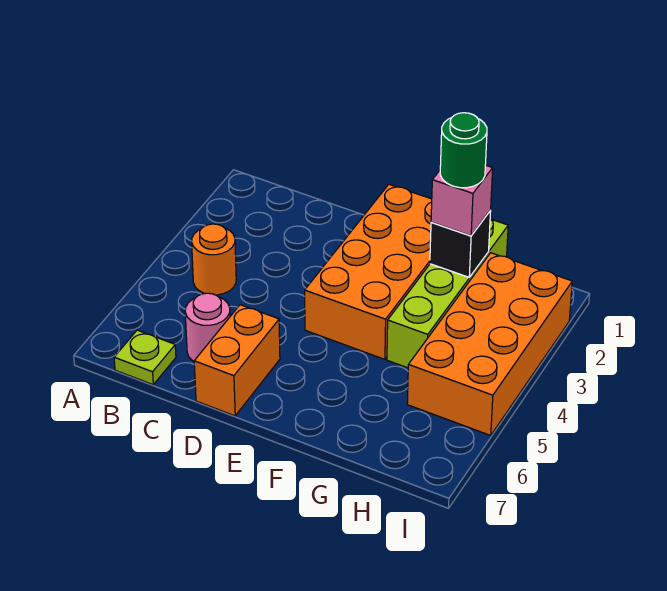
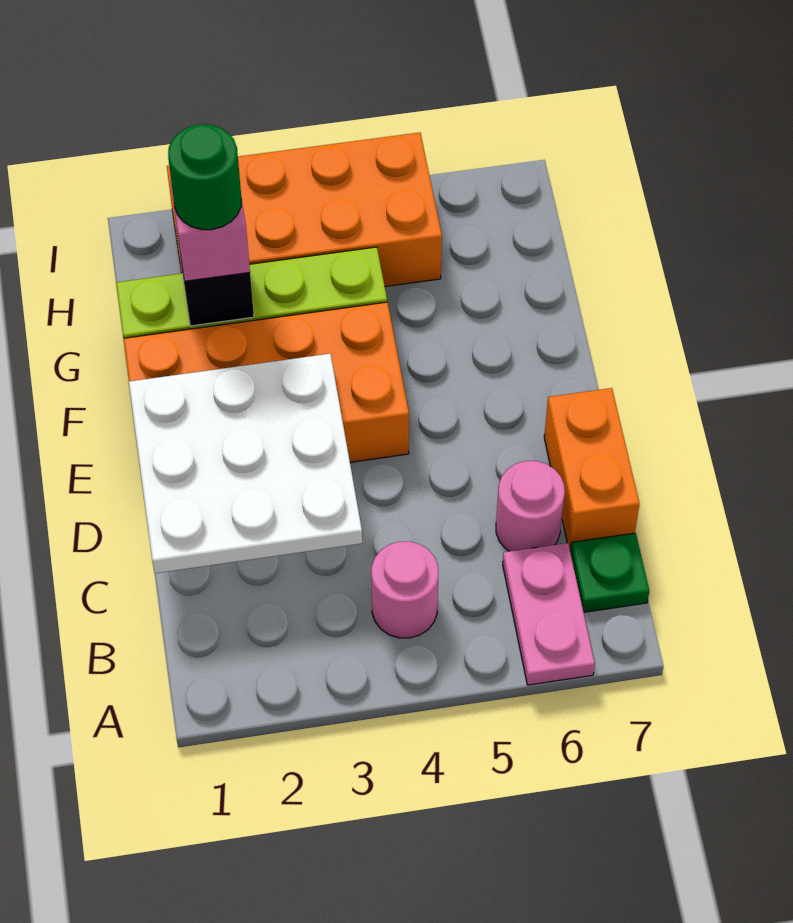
none -> pink 1x2 plate [503,543,595,685]
orange 1x1 round brick [192,224,236,295] -> pink 1x1 round brick [371,541,438,638]
lime 1x1 plate [114,330,176,385] -> green 1x1 plate [570,533,649,612]
none -> white 3x3 plate [129,354,362,573]
orange 1x2 brick [194,305,280,416] -> orange 1x2 brick turned to [544,388,640,550]

